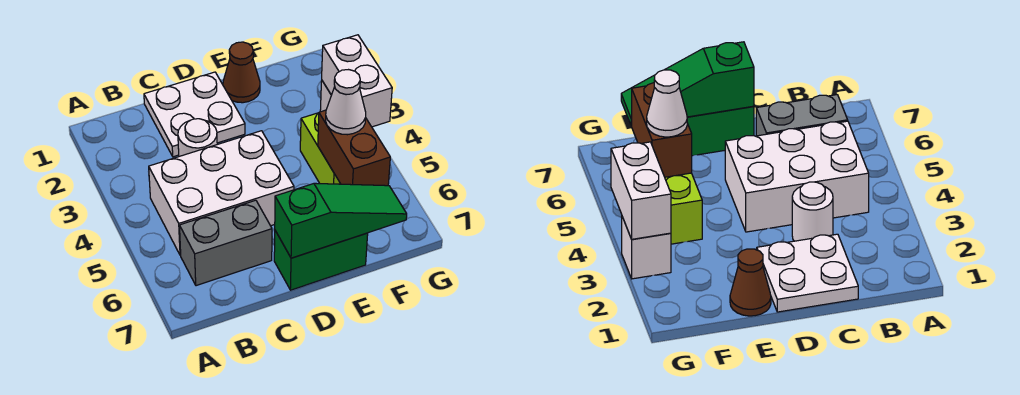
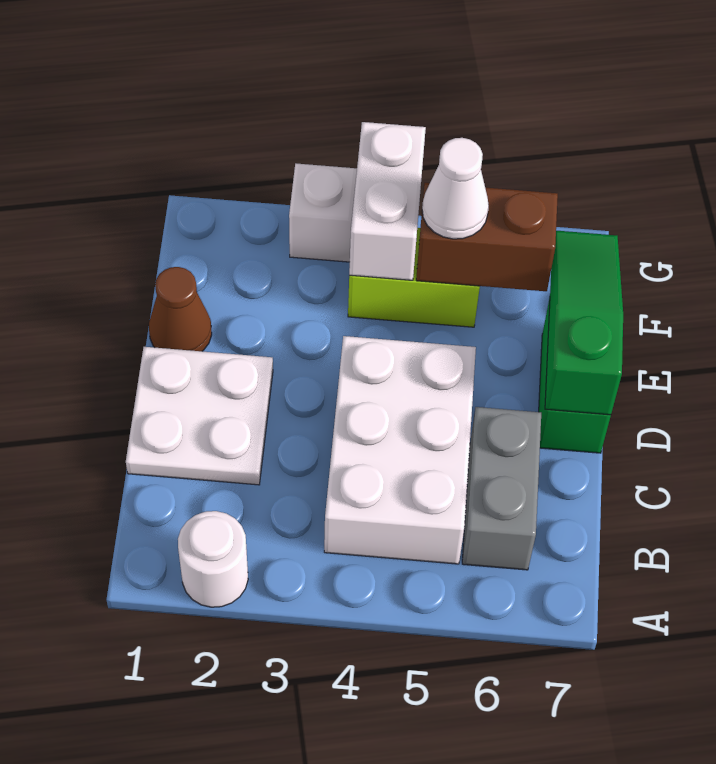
white 1x1 round brick [178,119,217,156] -> white 1x1 round brick moved to [178,511,248,607]
white 1x2 brick [322,35,392,127] -> white 1x2 brick turned to [349,122,426,280]

